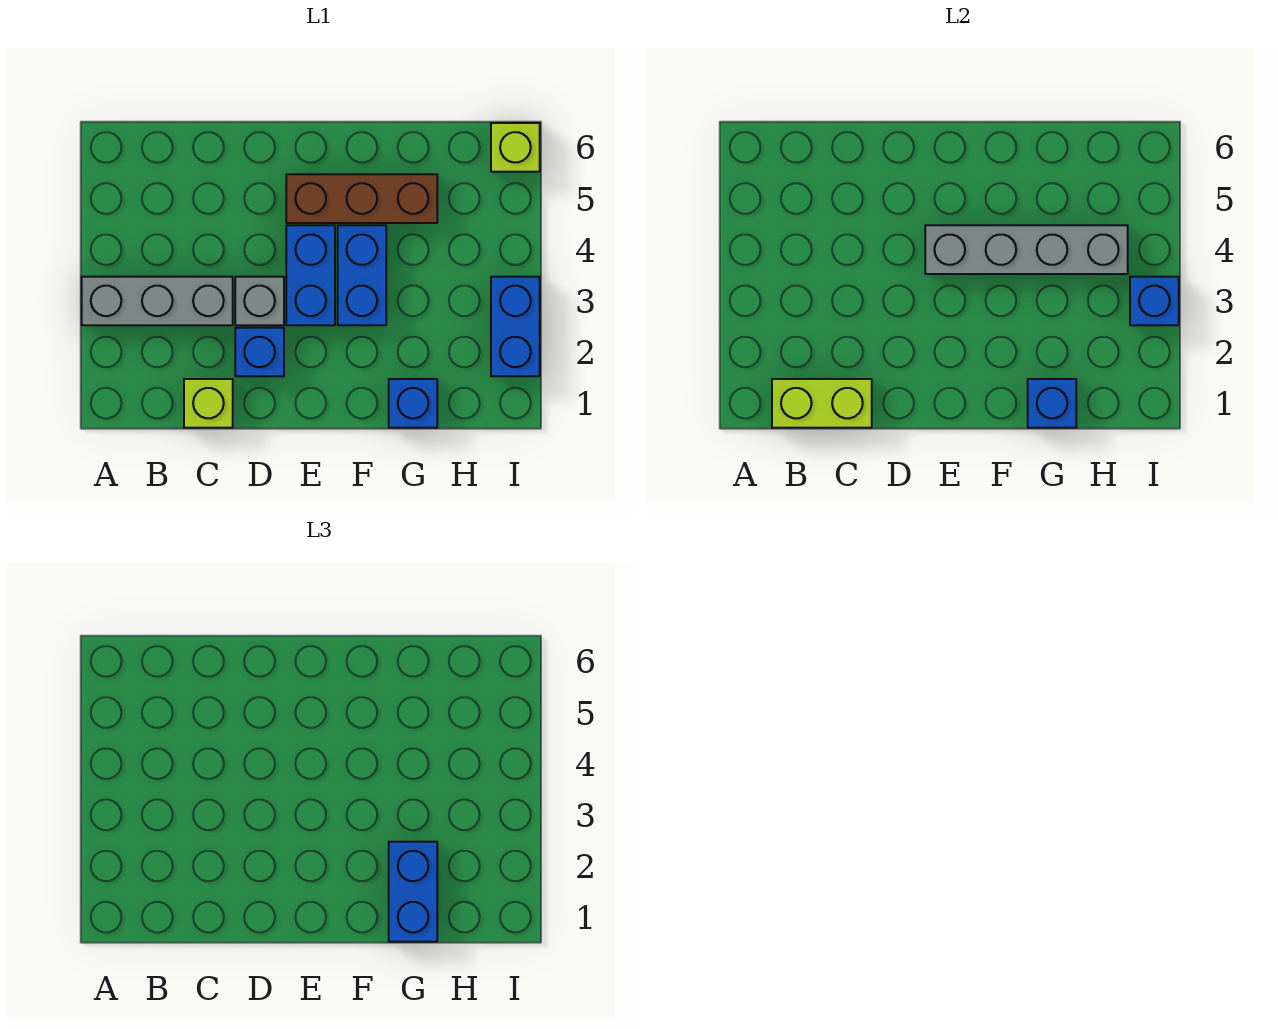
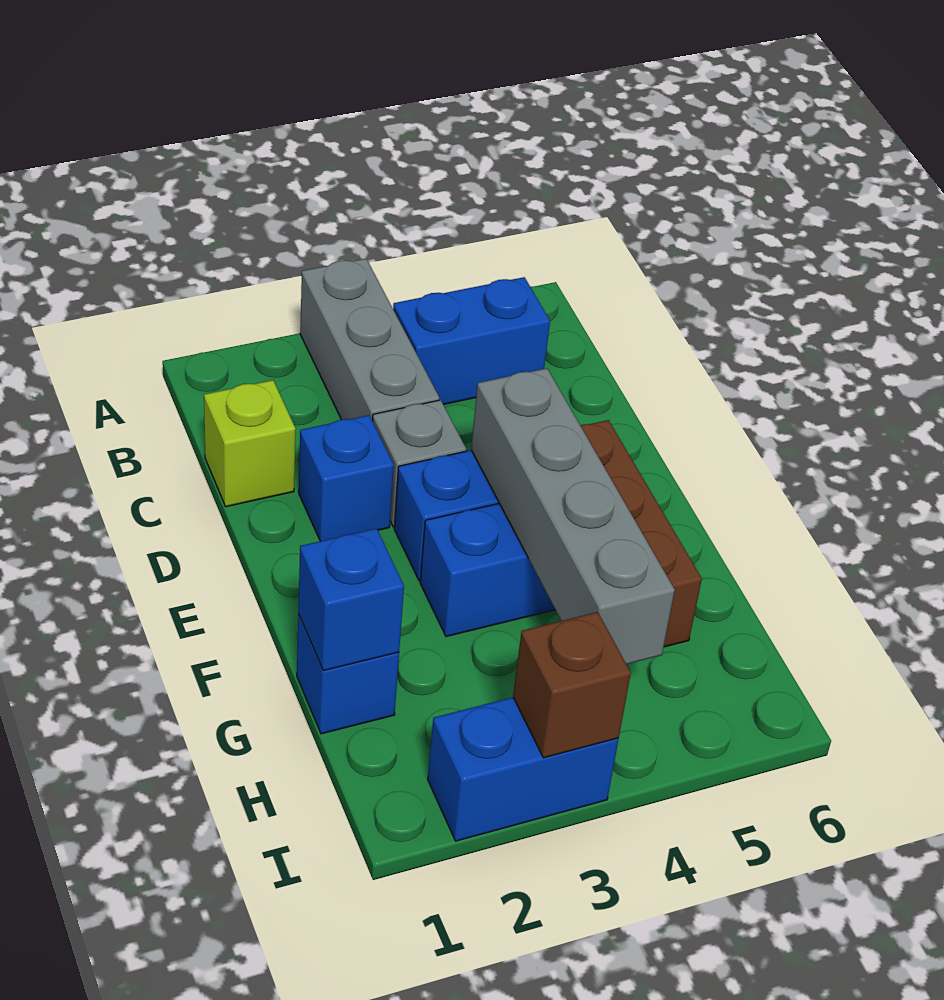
lime 1x2 brick [772,379,872,428] -> none
blue 1x2 brick [389,842,437,942] -> blue 1x2 brick moved to [393,277,550,405]
blue 1x1 brick [1130,277,1179,325] -> brown 1x1 brick [513,612,631,758]
lime 1x1 brick [491,123,540,172] -> none

